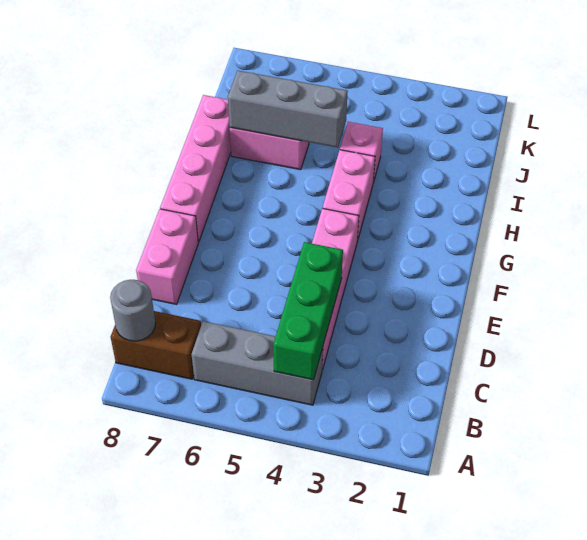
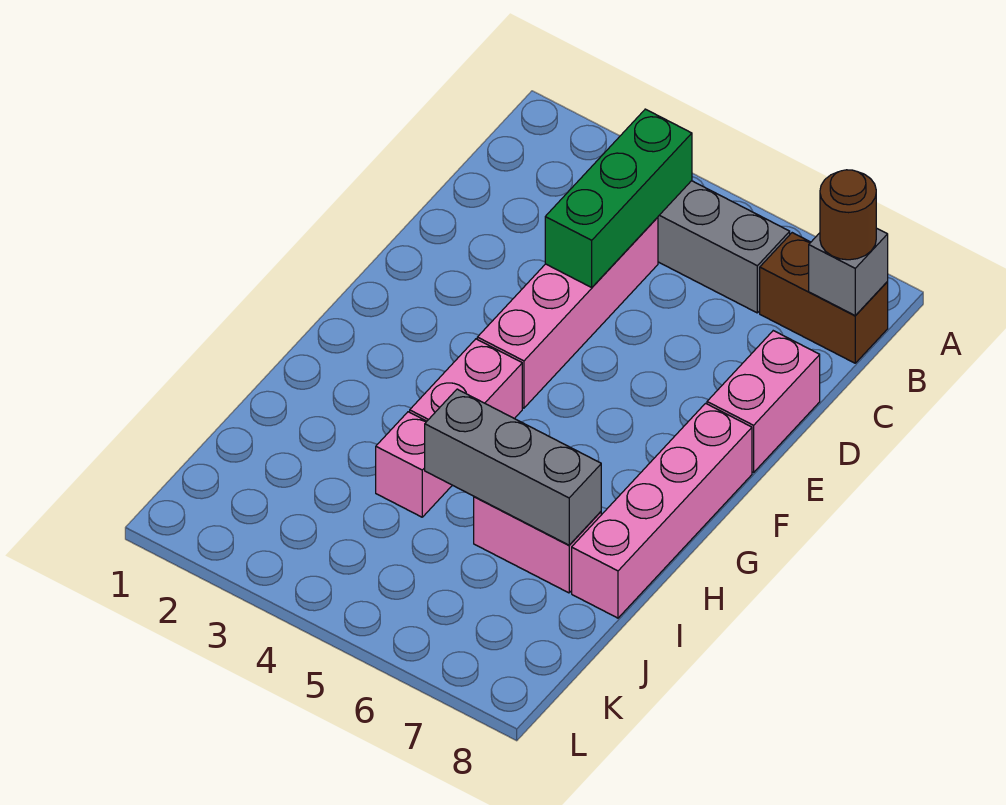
grey 1x1 round brick [110,280,156,341] -> grey 1x1 brick [809,228,888,316]
none -> brown 1x1 round brick [820,170,876,260]

